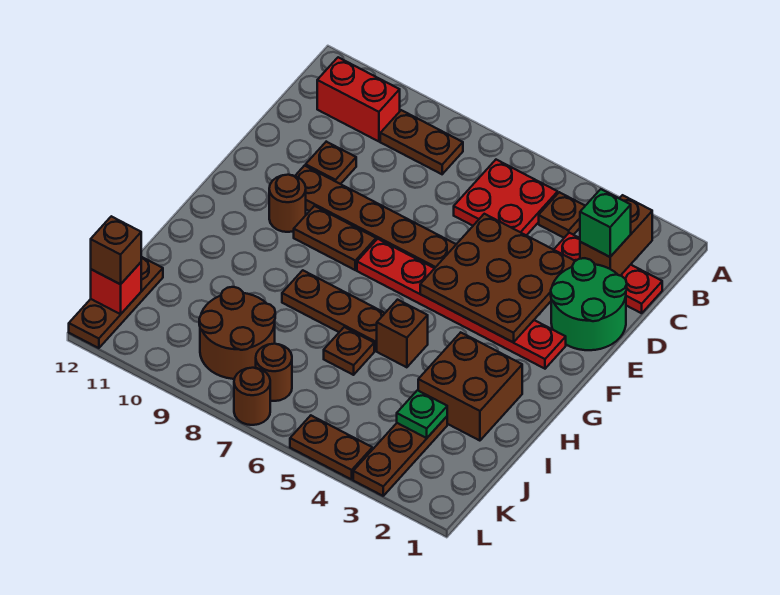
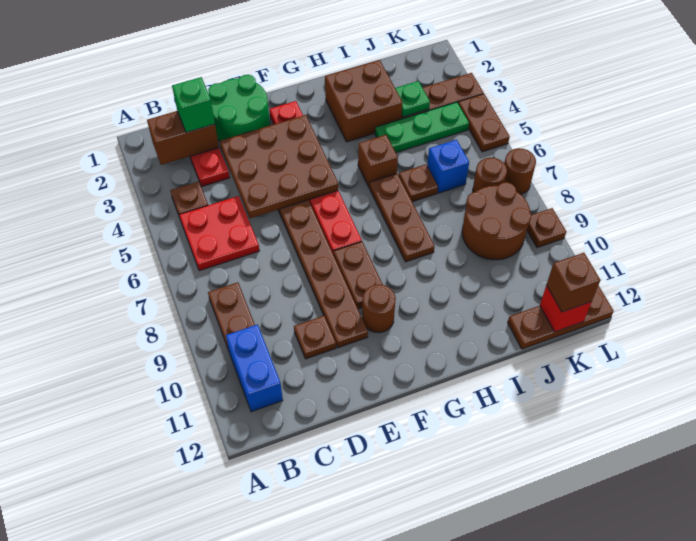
red 1x2 brick [317,57,400,141] -> blue 1x2 brick [226,325,283,412]
none -> green 1x3 plate [375,102,469,153]
none -> blue 1x1 brick [427,140,469,193]
none -> brown 1x1 plate [527,208,566,248]

